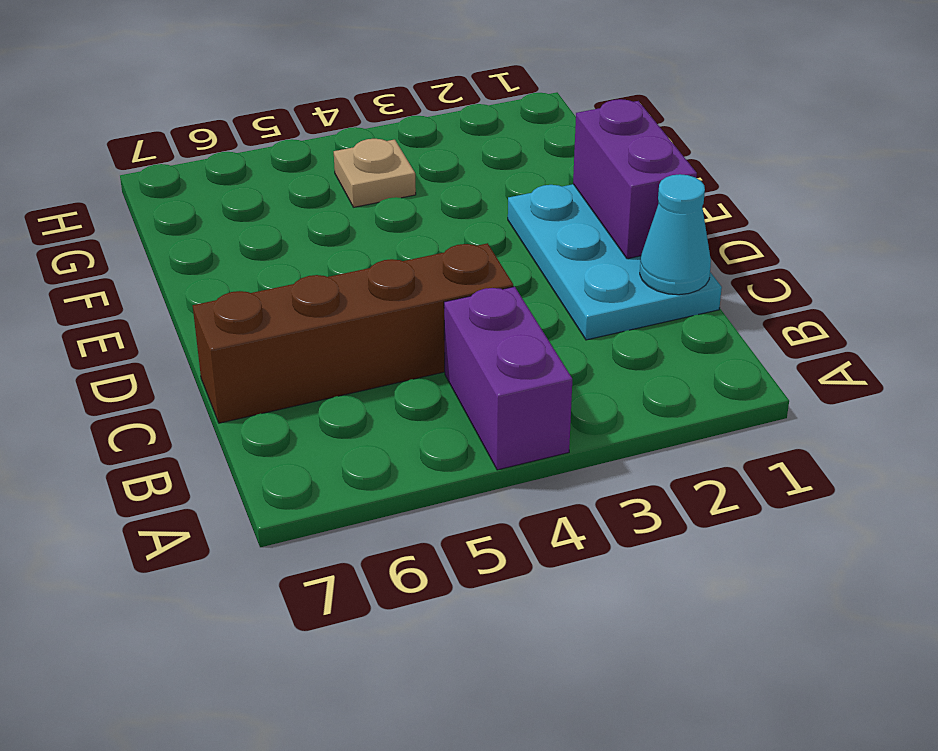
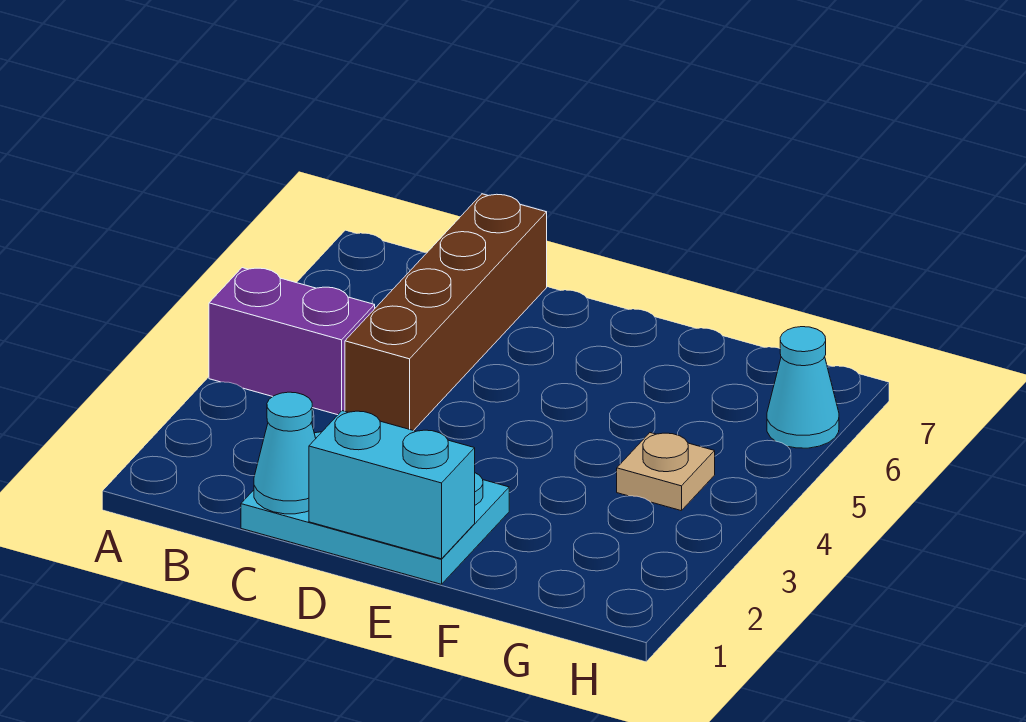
purple 1x2 brick [573,99,697,259] -> cyan 1x2 brick [309,411,475,559]
none -> cyan 1x1 cone [767,327,839,448]

